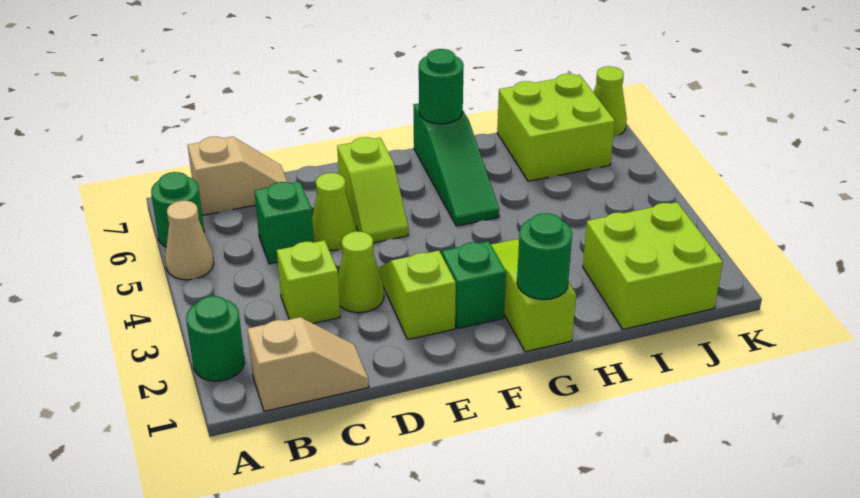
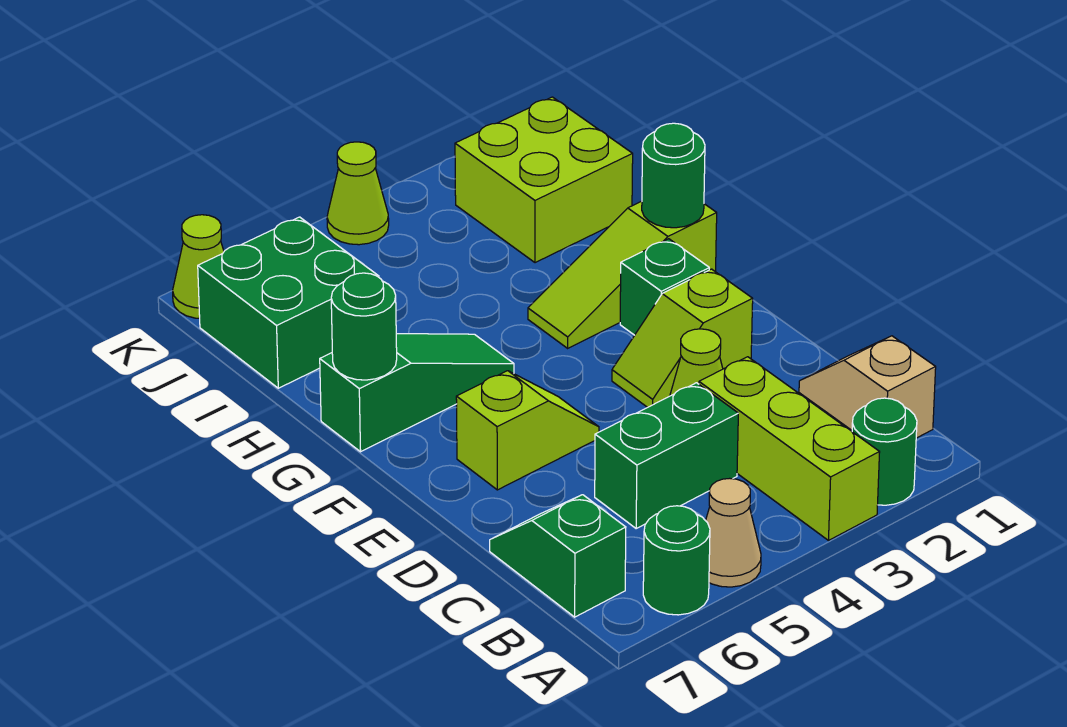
tan 1x2 slope [188,137,288,215] -> green 1x2 slope [490,495,626,617]
lime 1x1 brick [277,240,340,323] -> lime 1x3 brick [699,357,880,540]
green 1x1 brick [254,182,314,264] -> green 1x2 brick [595,383,738,528]
lime 1x1 cone [312,173,356,250] -> lime 1x1 cone moved to [327,142,389,245]
lime 2x2 brick [497,74,615,181] -> green 2x2 brick [198,217,379,388]

